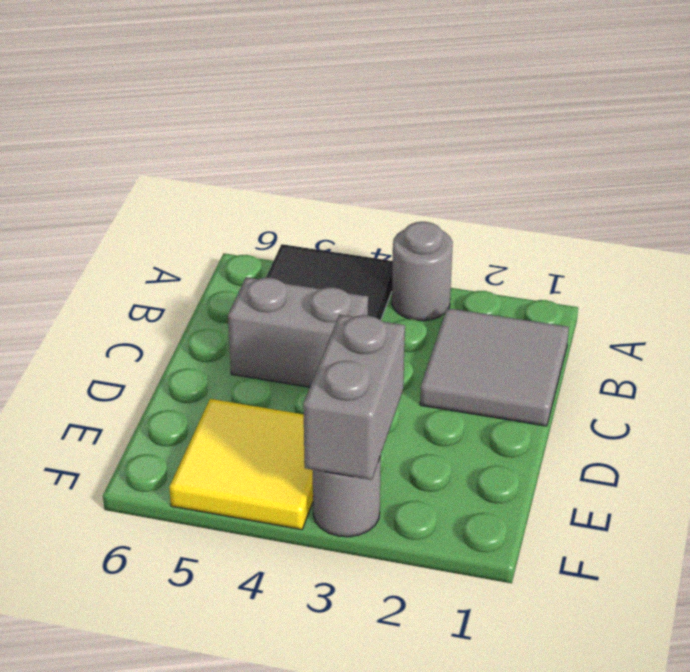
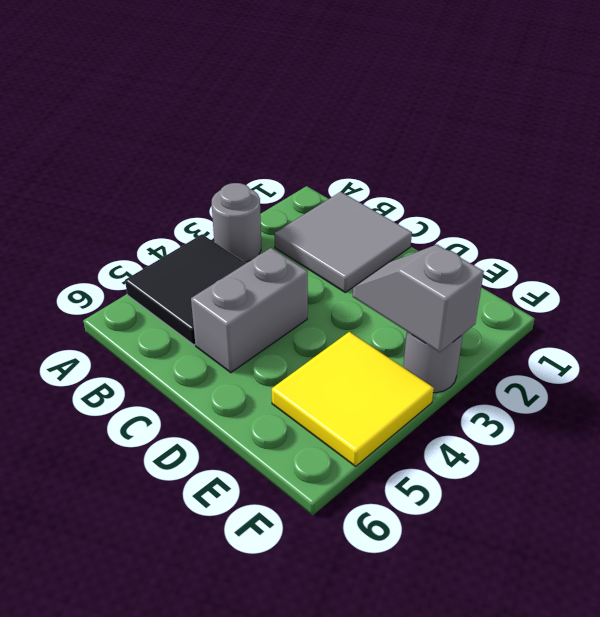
grey 1x2 brick [303,315,405,480] -> grey 1x2 slope [353,244,484,352]

